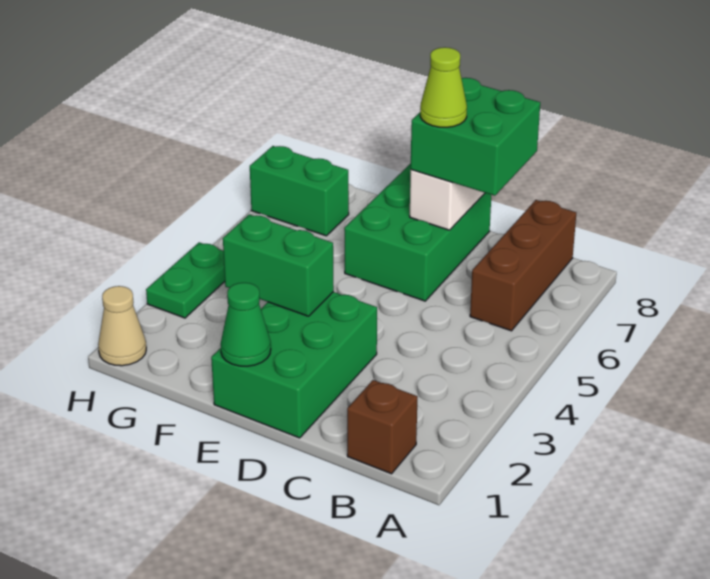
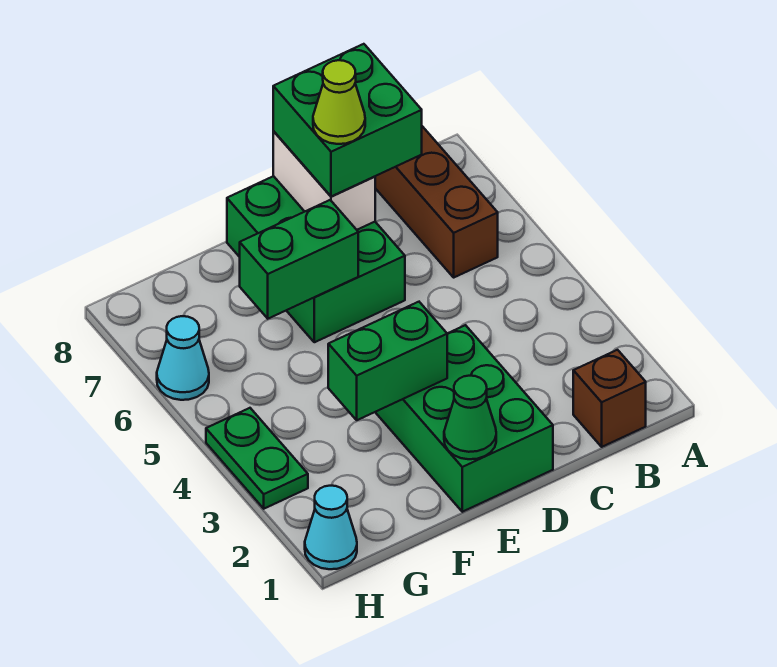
green 1x2 brick [250,146,349,236] -> green 1x2 brick moved to [240,200,358,319]
tan 1x1 cone [98,286,146,366] -> cyan 1x1 cone [305,486,357,569]
none -> cyan 1x1 cone [157,316,209,400]

